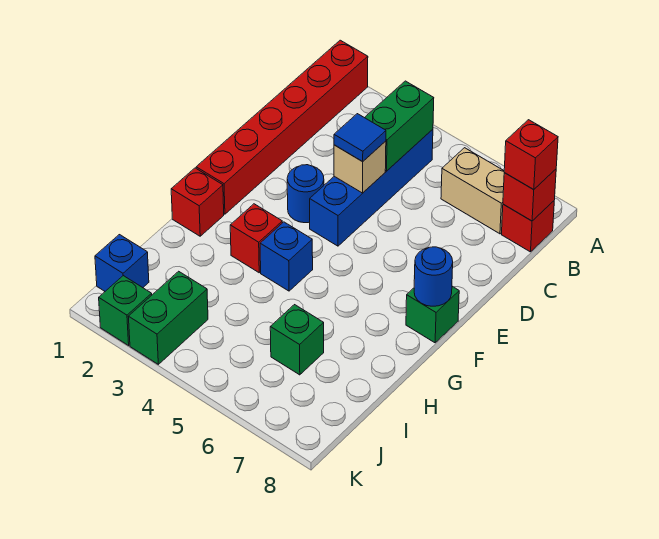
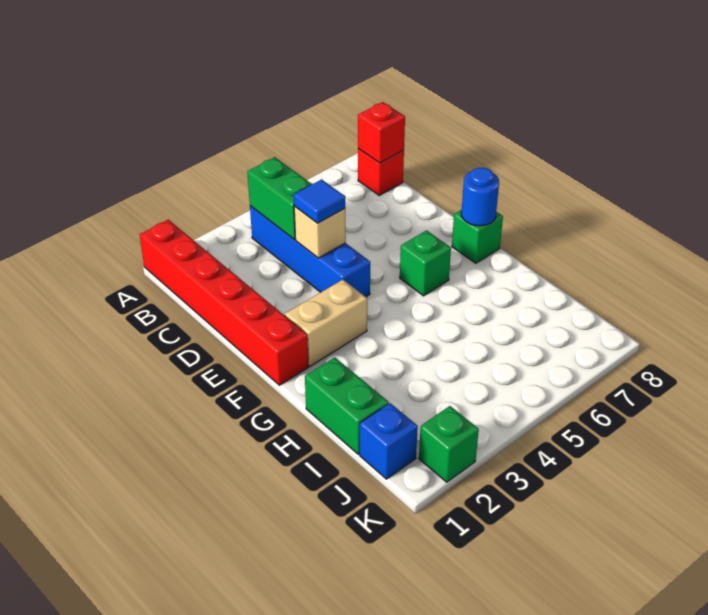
tan 1x2 brick [441,148,504,234] -> tan 1x2 brick moved to [285,280,367,366]
red 1x1 brick [504,120,558,190] -> none
blue 1x1 round brick [287,165,324,223] -> none
red 1x1 brick [171,168,224,236] -> none
red 1x1 brick [230,204,282,273] -> none
blue 1x1 brick [260,222,313,291] -> none
green 1x1 brick [270,305,324,375] -> green 1x1 brick moved to [400,230,451,296]
green 1x2 brick [128,271,208,364] -> green 1x2 brick moved to [305,357,389,454]

